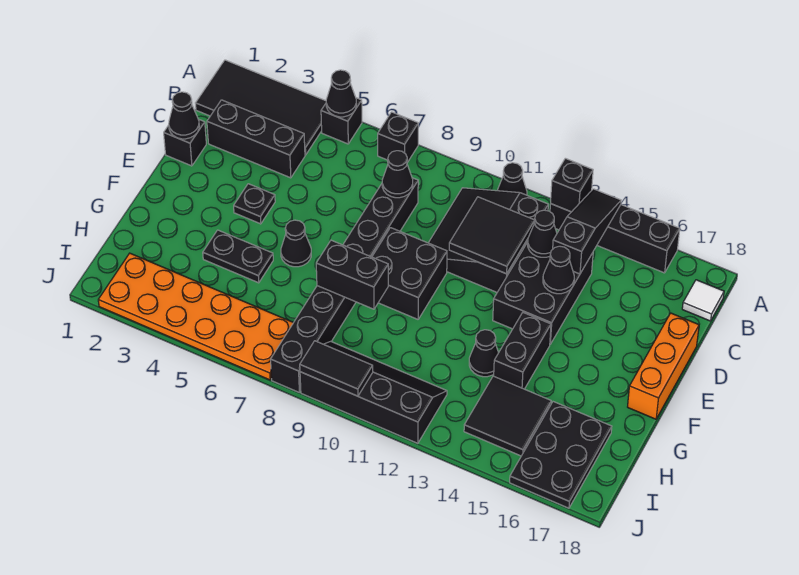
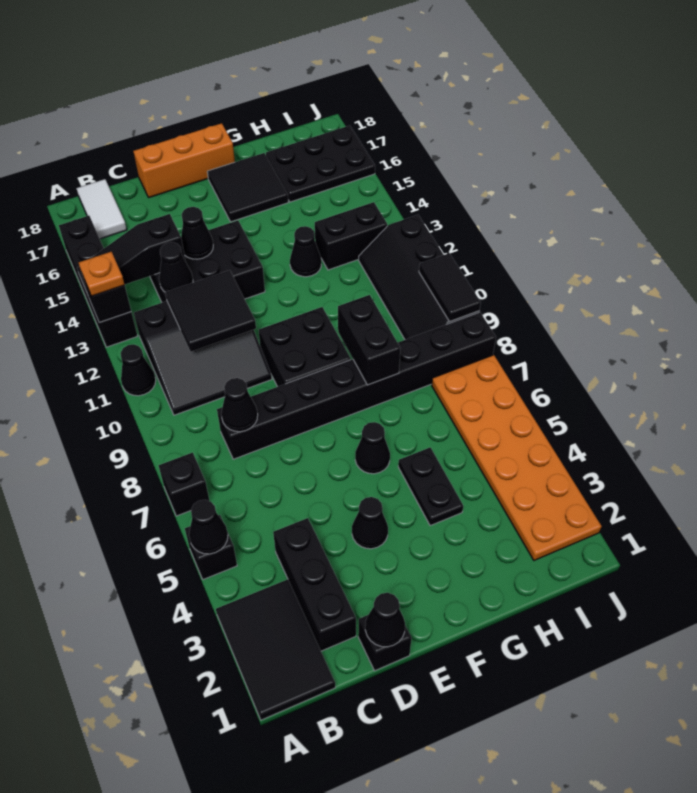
black 2x4 tile [196,60,326,155] -> black 2x3 tile [216,579,335,720]
none -> orange 1x1 plate [79,252,125,296]
white 1x1 tile [682,280,724,321] -> white 1x2 tile [76,179,127,239]
black 1x1 plate [234,184,275,224] -> black 1x1 cone [352,497,388,549]
black 1x2 brick [494,313,551,389] -> black 1x2 brick moved to [315,202,387,270]
black 2x2 tile [464,376,551,456] -> black 2x2 tile moved to [207,153,288,222]

